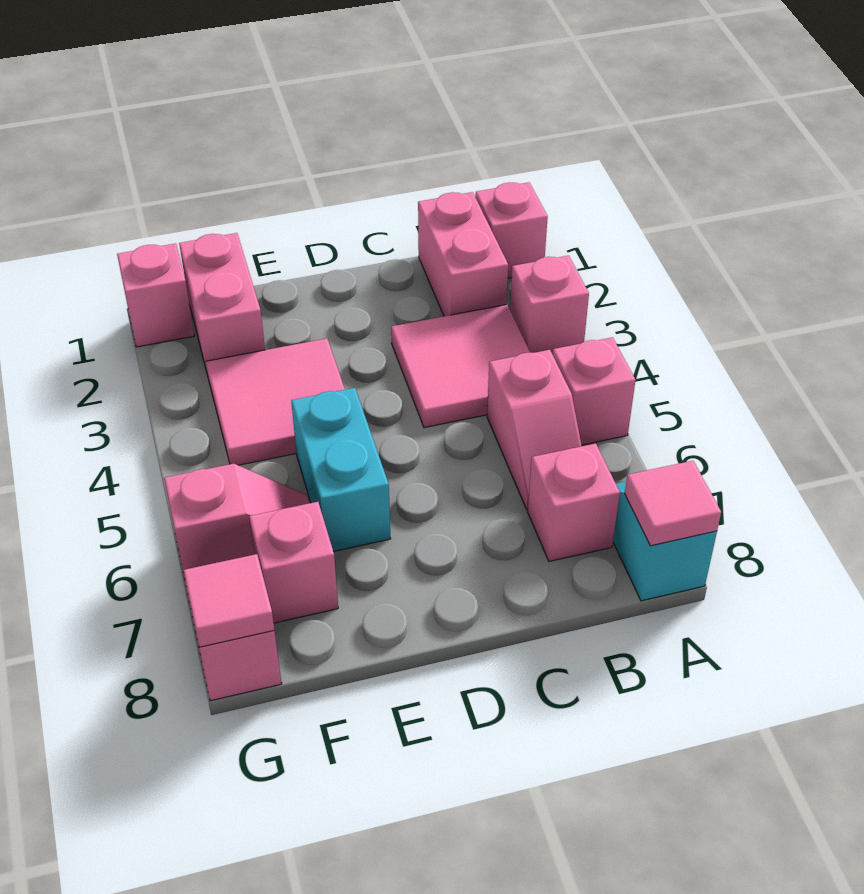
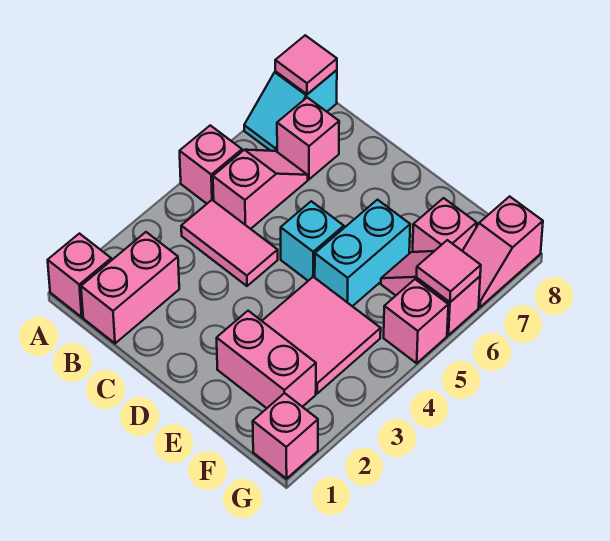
pink 1x1 brick [510,256,589,354] -> pink 1x1 brick moved to [384,279,448,363]
pink 2x2 tile [391,304,530,428] -> pink 1x2 tile [181,200,278,286]
none -> cyan 1x1 brick [281,201,344,281]
pink 1x2 brick [179,233,265,372] -> pink 1x2 brick turned to [217,311,316,408]
pink 1x1 tile [183,554,274,647] -> pink 1x1 tile moved to [417,240,481,302]

